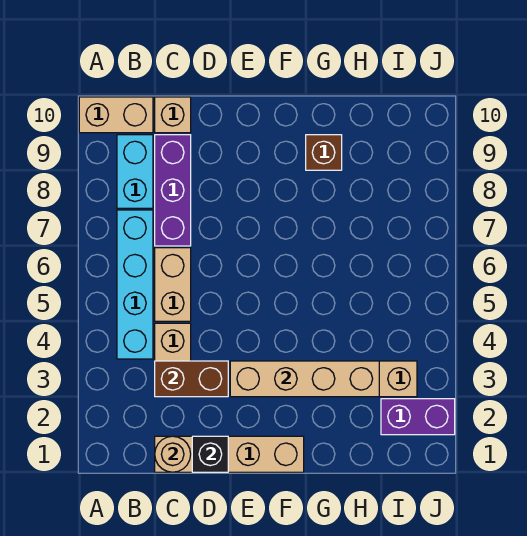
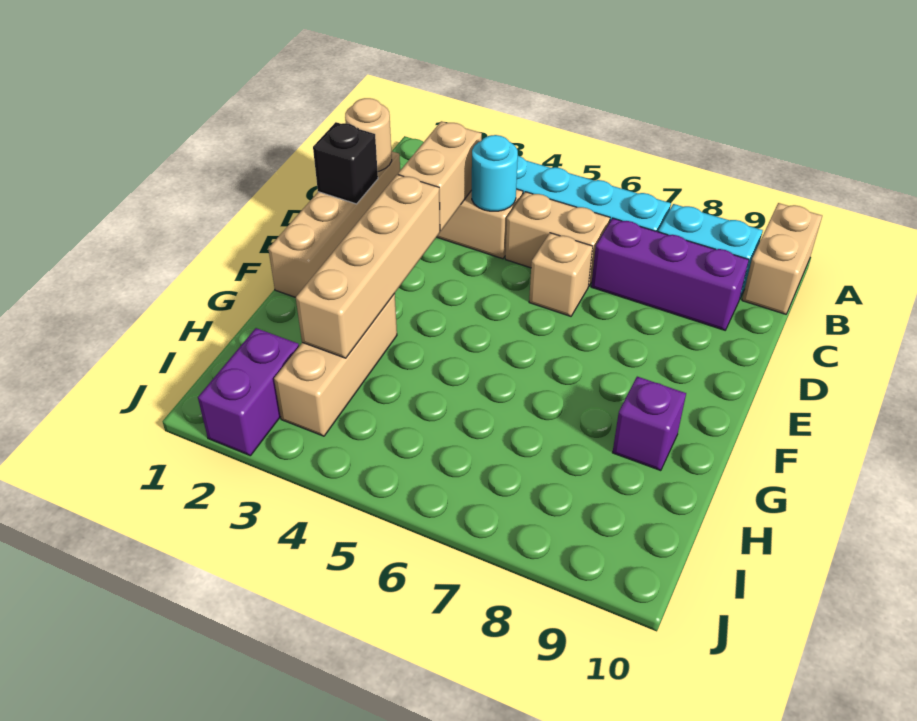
brown 1x2 brick [155,361,228,397] -> tan 1x2 brick [398,121,482,231]
none -> cyan 1x1 round brick [472,135,518,211]
tan 1x1 brick [155,97,191,133] -> tan 1x1 brick moved to [529,233,593,316]
brown 1x1 brick [306,135,342,170] -> purple 1x1 brick [612,377,686,471]

